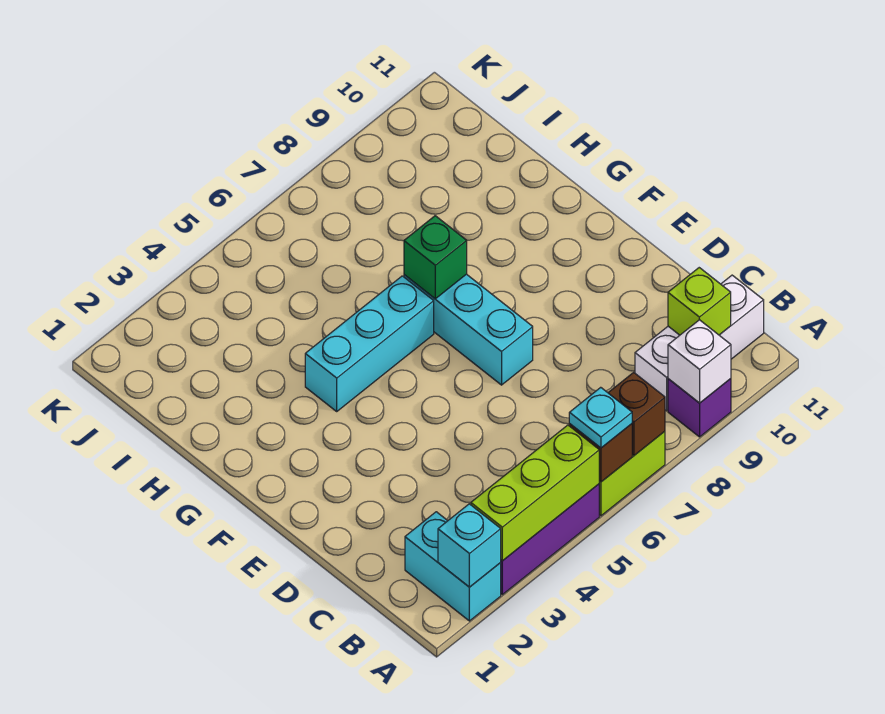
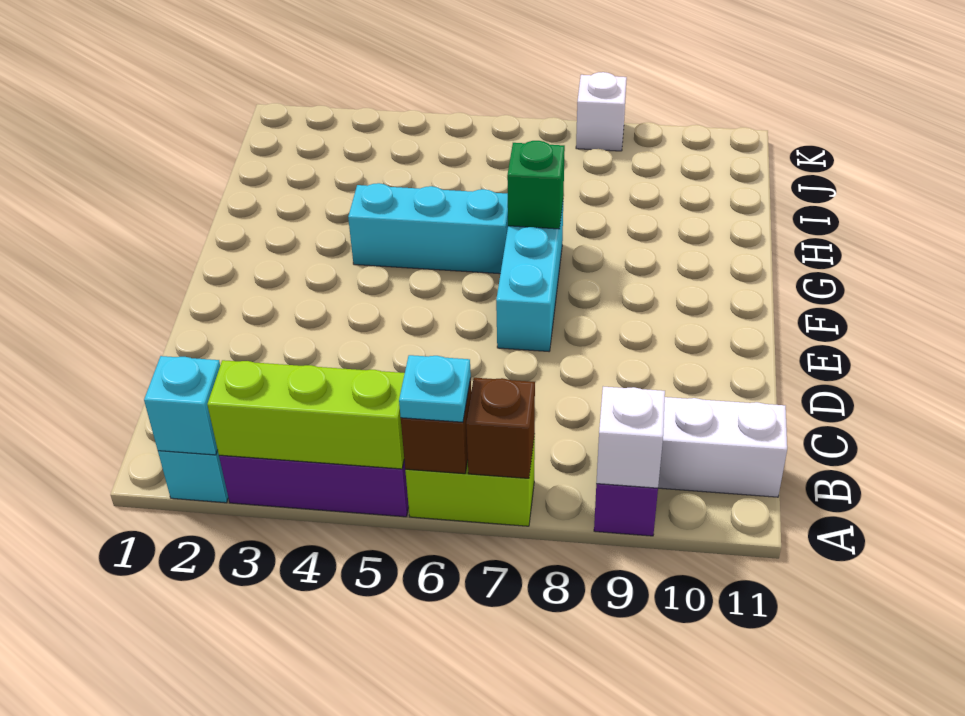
lime 1x1 brick [668,268,731,335] -> none
none -> white 1x1 brick [576,72,627,151]

